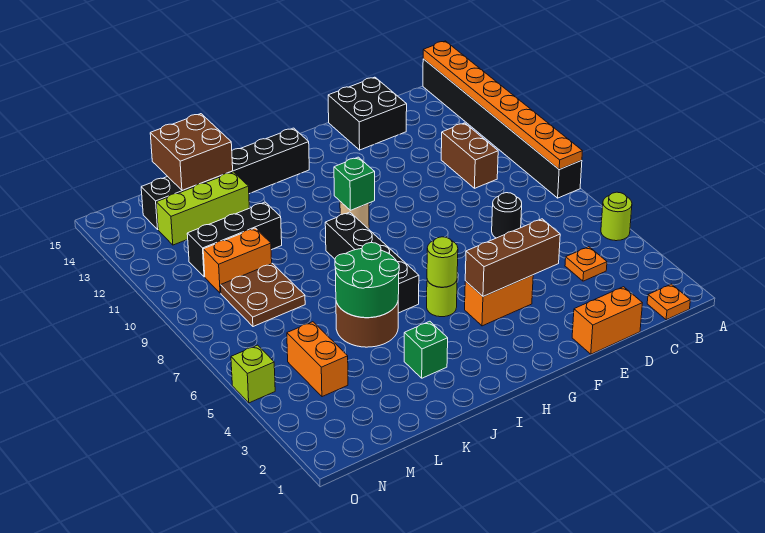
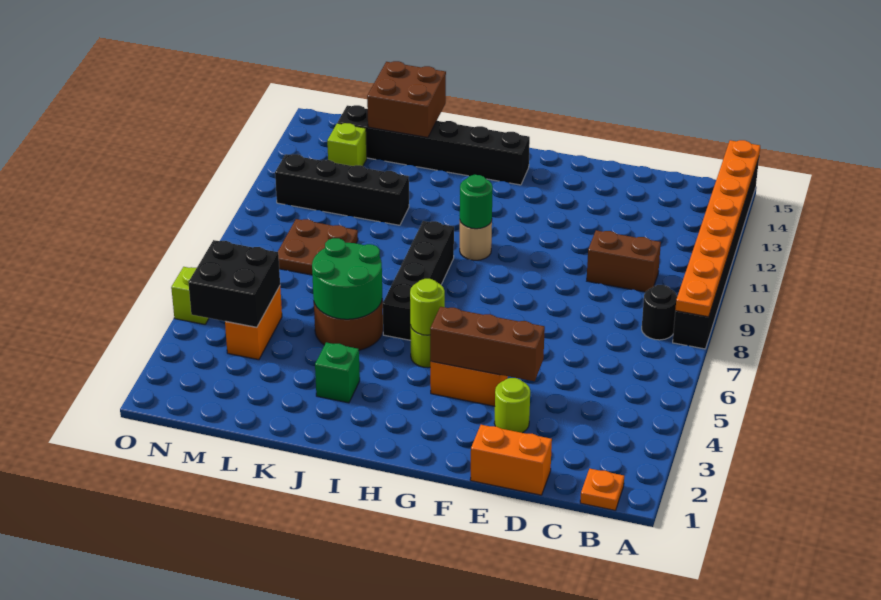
lime 1x1 round brick [601,192,632,241] -> lime 1x1 round brick moved to [494,378,530,433]
orange 1x1 plate [565,247,607,281] -> none
brown 1x2 brick [441,123,498,188] -> brown 1x2 brick turned to [587,230,661,292]
black 1x1 round brick [492,193,522,238] -> black 1x1 round brick moved to [642,285,677,340]
black 2x2 brick [328,77,407,150] -> black 2x2 brick moved to [188,240,280,327]
green 1x1 brick [334,157,375,210] -> green 1x1 round brick [460,175,493,229]
black 1x3 brick [187,202,282,277] -> black 1x4 brick [275,154,409,225]
lime 1x3 brick [156,172,249,245] -> lime 1x1 brick [327,123,367,166]
orange 1x2 brick [203,228,272,293] -> none

